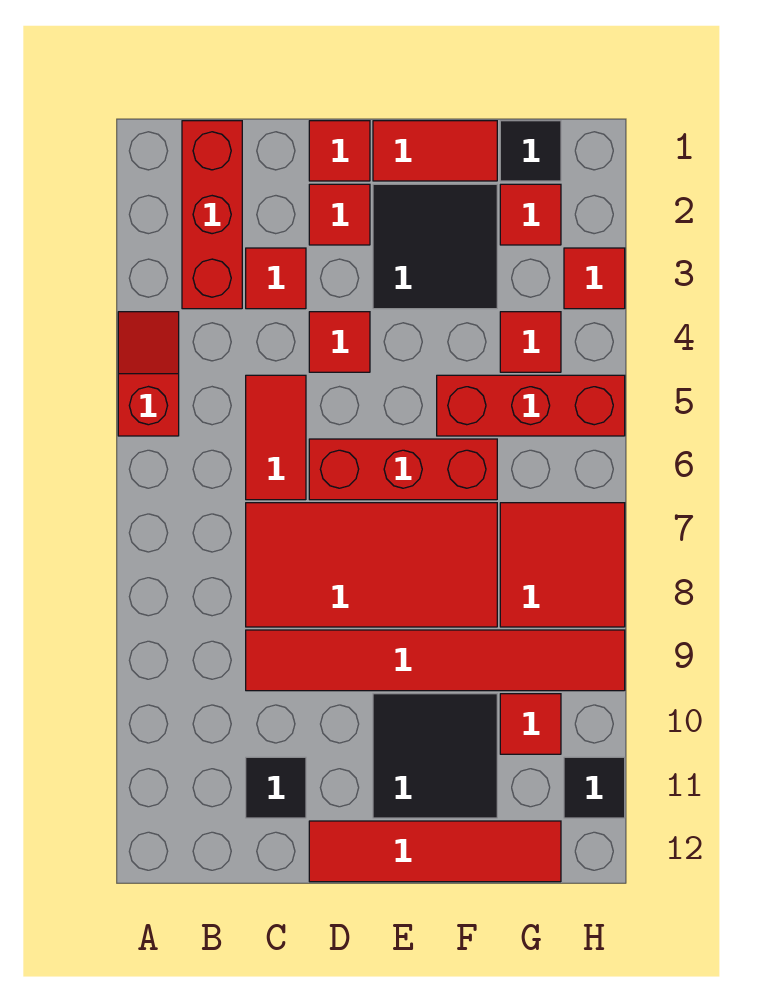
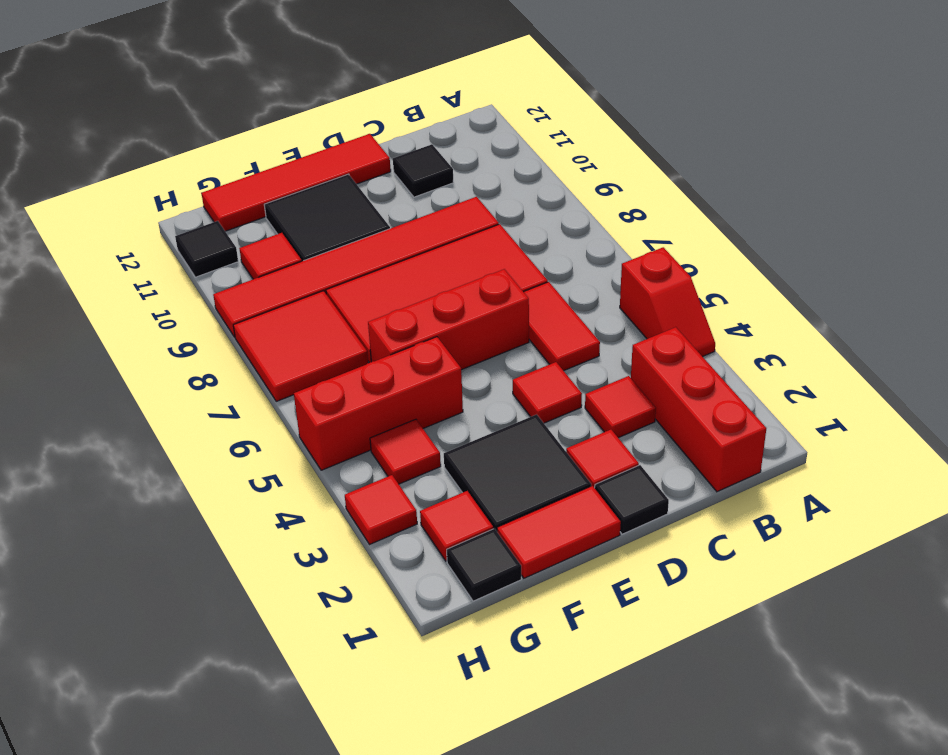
red 1x1 tile [309,121,370,181] -> black 1x1 tile [595,465,669,534]

